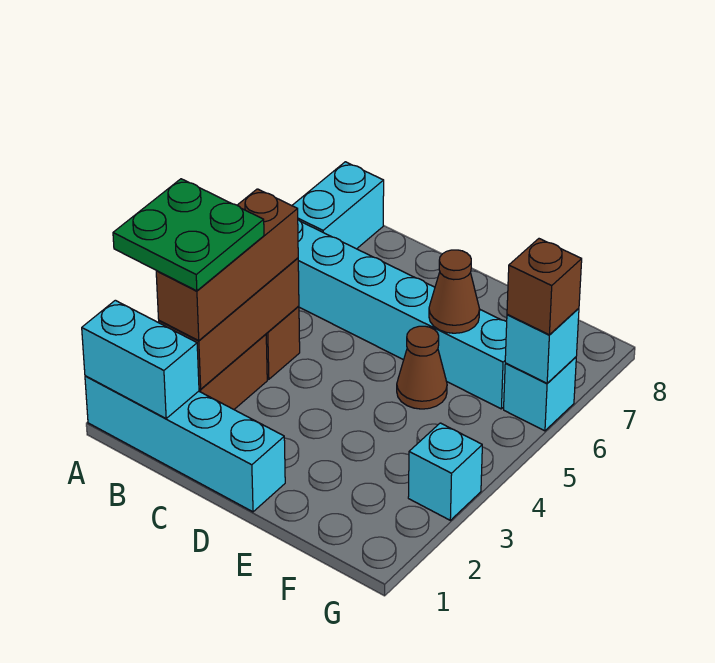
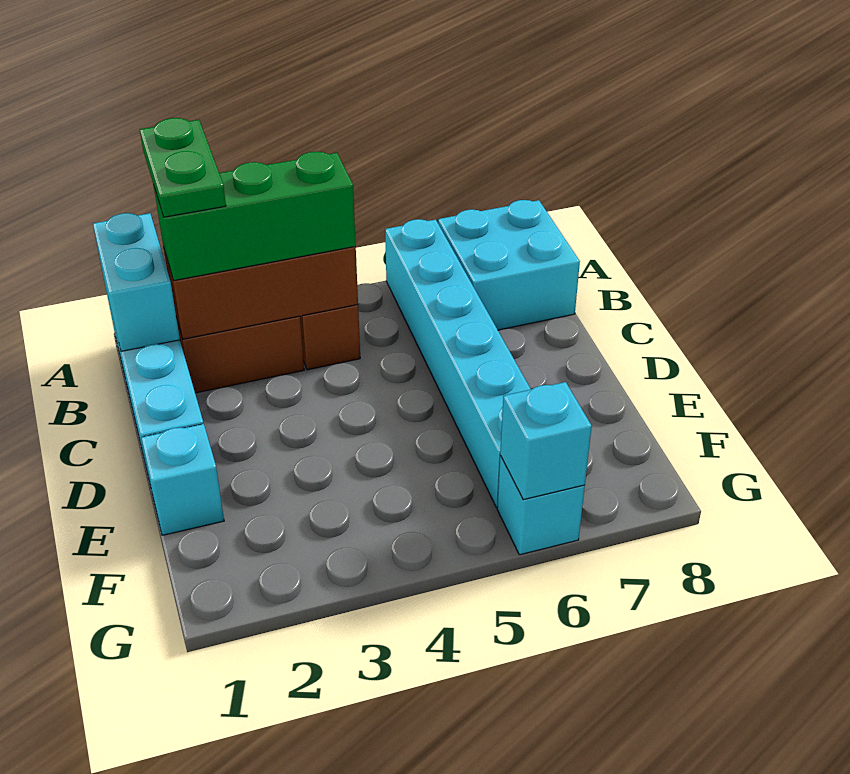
green 2x2 plate [113,179,264,291] -> green 1x2 plate [140,118,226,217]
cyan 1x2 brick [292,162,384,249] -> cyan 2x2 brick [438,200,580,330]
brown 1x3 brick [156,189,298,341] -> green 1x3 brick [154,151,356,281]
brown 1x1 cone [397,326,447,409] -> none
brown 1x1 cone [429,250,480,333] -> none
cyan 1x1 brick [408,423,482,520] -> cyan 1x1 brick moved to [141,424,224,535]
brown 1x1 brick [507,239,582,335] -> none

